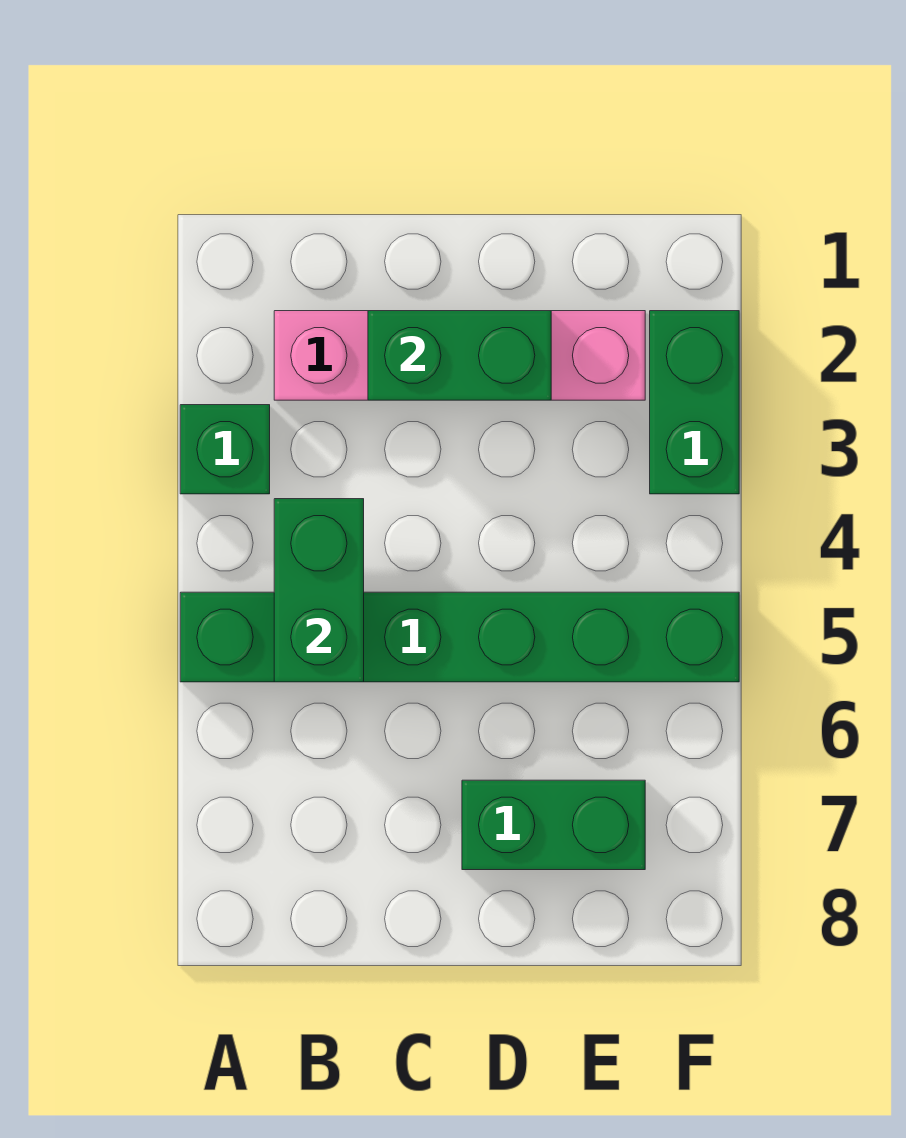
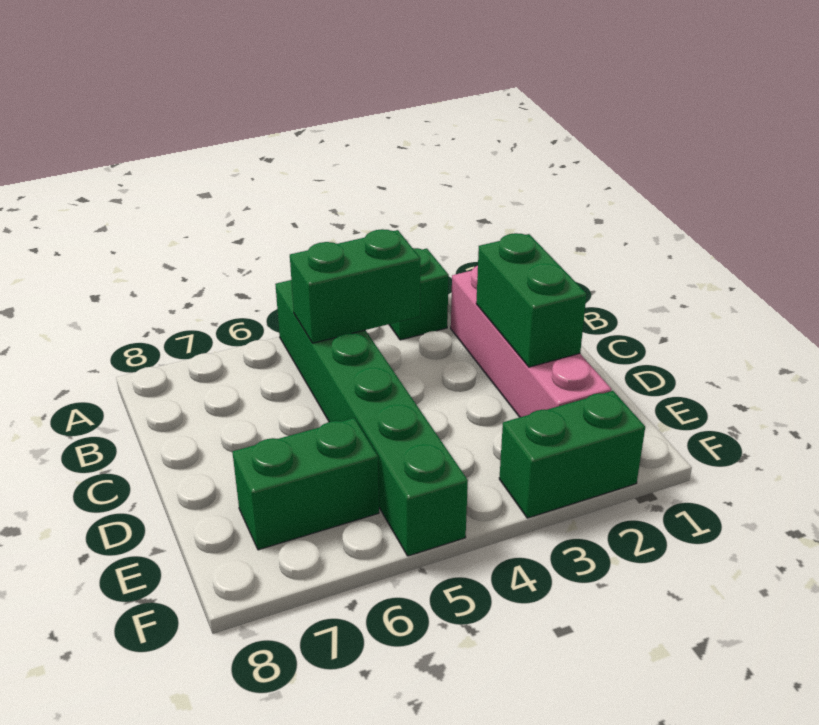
green 1x2 brick [462,780,645,870] -> green 1x2 brick turned to [232,418,379,550]

